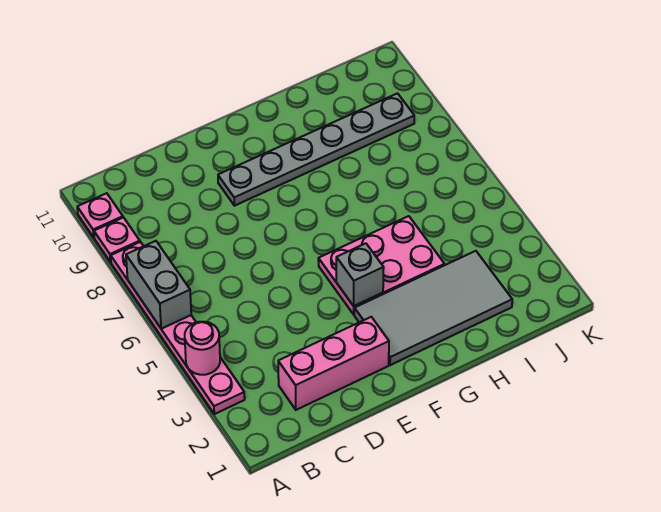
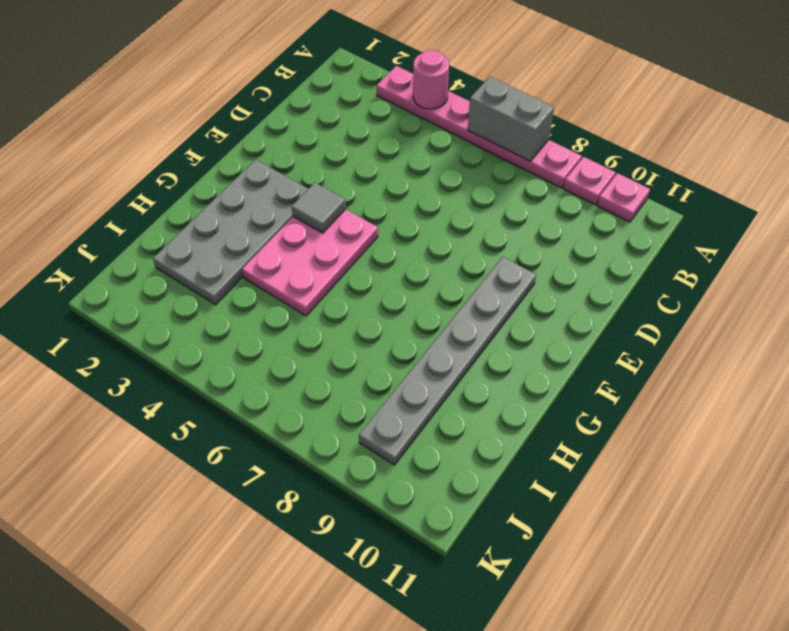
pink 1x3 brick [278,317,389,410] -> none
grey 2x4 tile [354,251,512,365] -> grey 2x4 plate [153,160,308,305]
grey 1x1 brick [336,243,384,306] -> grey 1x1 tile [292,183,346,233]

